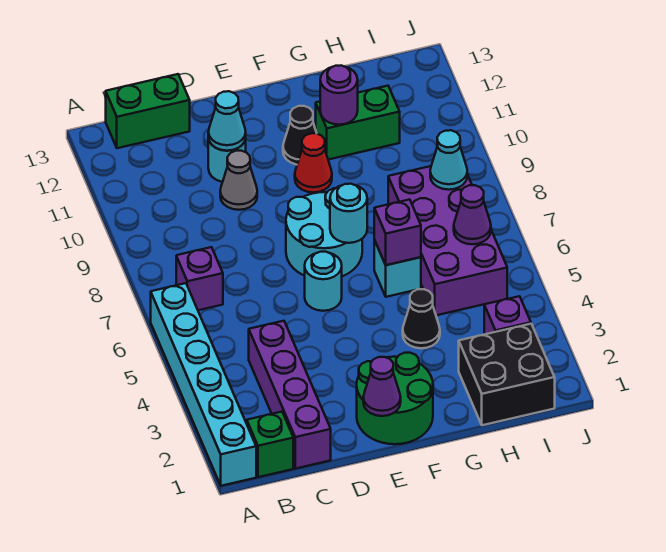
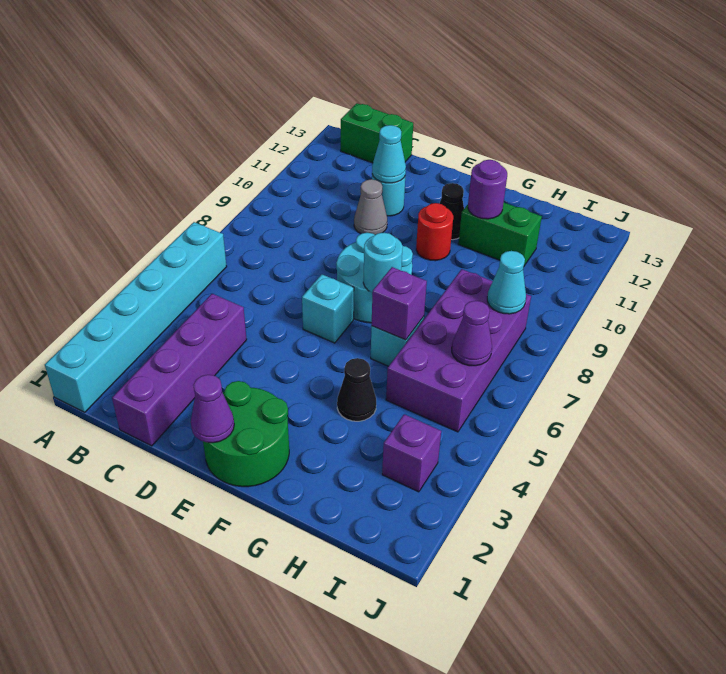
green 1x1 brick [247,412,293,477] -> none
purple 1x1 brick [176,247,223,310] -> none
cyan 1x1 round brick [305,252,342,311] -> cyan 1x1 brick [302,274,354,343]
red 1x1 cone [295,133,332,193] -> red 1x1 round brick [416,203,453,261]
black 2x2 brick [459,324,555,425] -> none

